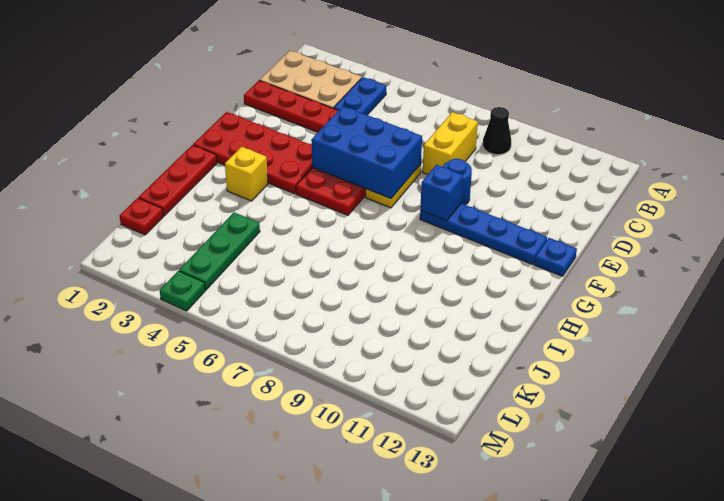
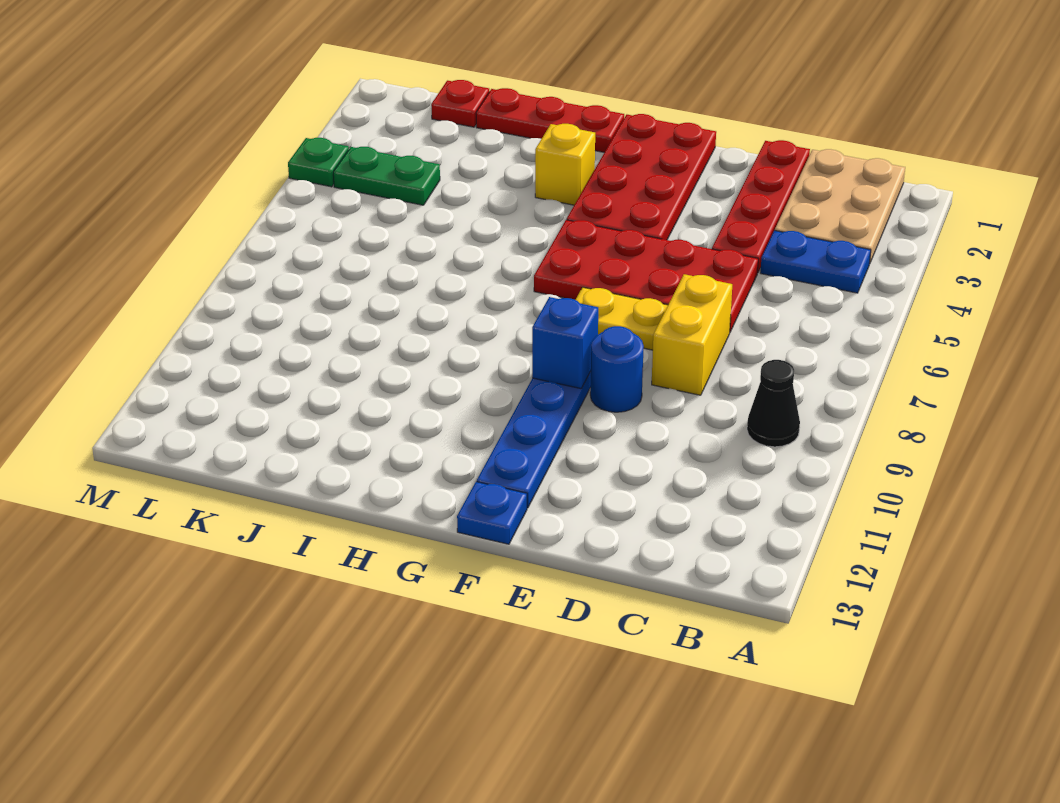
yellow 1x2 brick [423,112,478,175] -> yellow 1x2 brick turned to [652,274,732,395]
blue 2x3 brick [311,106,422,199] -> none
green 1x3 plate [179,212,260,290] -> green 1x2 plate [333,147,440,205]

